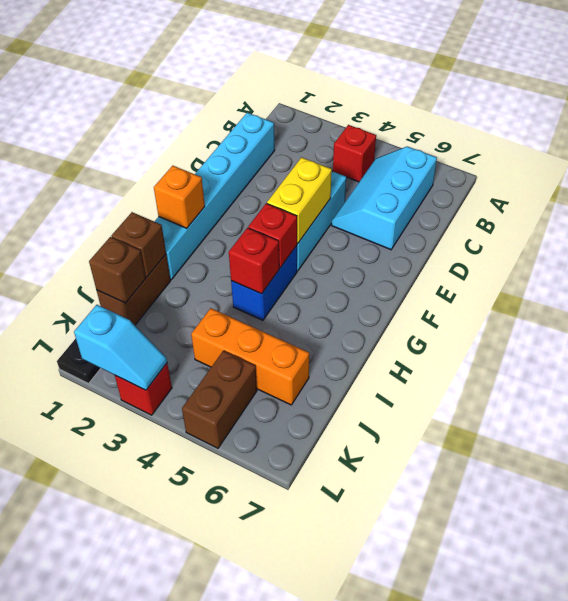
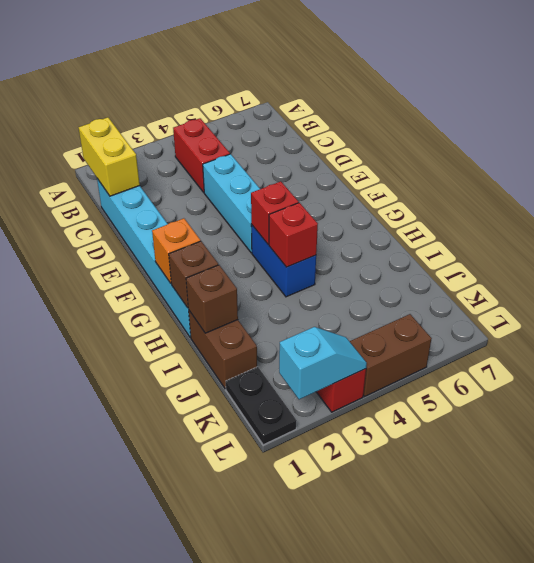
red 1x1 brick [333,125,376,182] -> red 1x2 brick [173,118,230,192]
cyan 2x3 slope [332,146,437,250] -> none
yellow 1x2 brick [267,157,332,244] -> yellow 1x2 brick moved to [79,117,140,196]
brown 1x1 brick [89,237,146,303] -> brown 1x1 brick moved to [169,241,218,308]
orange 1x3 brick [191,308,309,405] -> none
brown 1x2 brick [182,351,257,448] -> brown 1x2 brick turned to [350,314,432,396]

